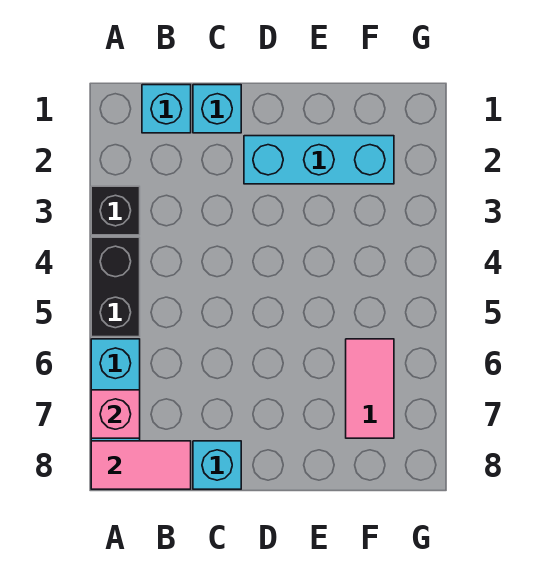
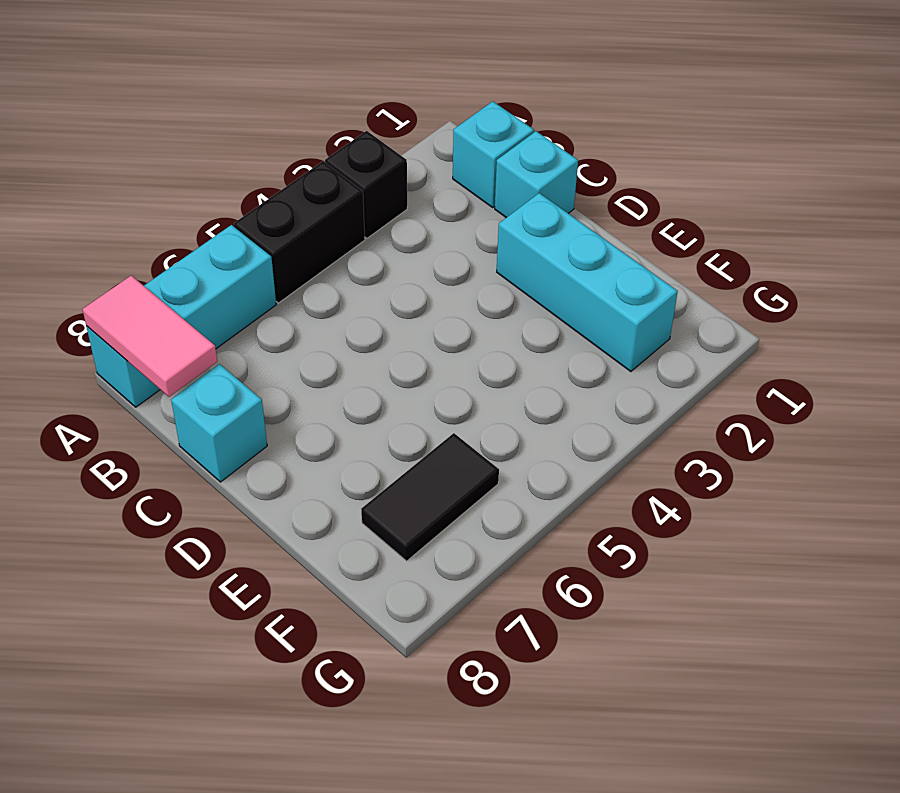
pink 1x1 brick [91,390,140,438] -> none
pink 1x2 tile [346,339,394,438] -> black 1x2 tile [361,433,499,561]

